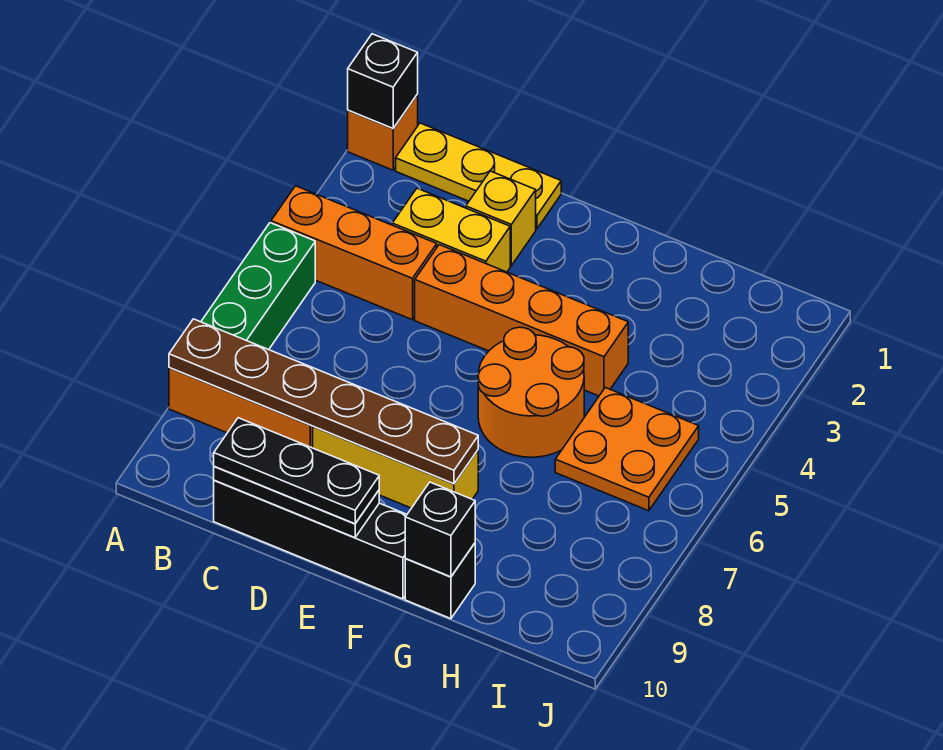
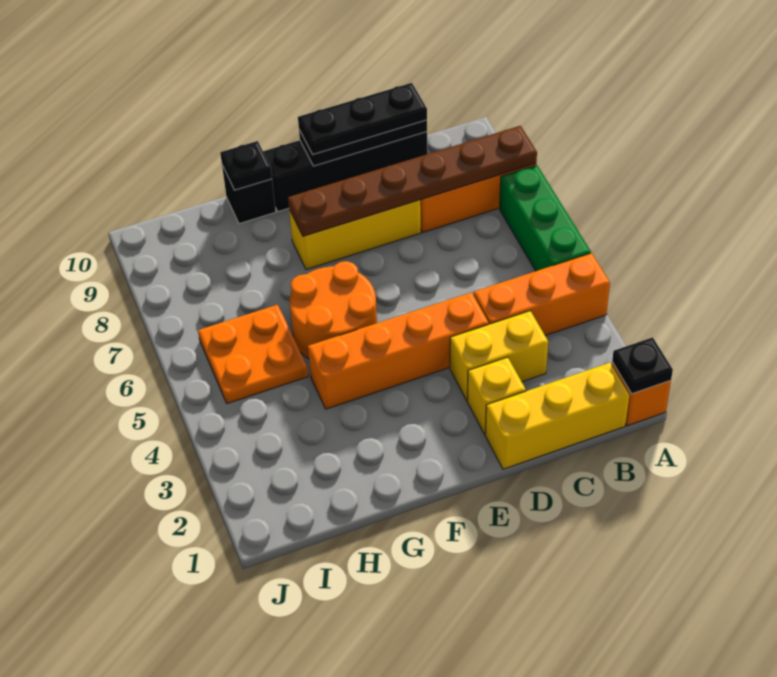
black 1x1 brick [348,34,418,128] -> black 1x1 plate [612,337,673,394]
yellow 1x3 plate [396,123,561,229] -> yellow 1x3 brick [485,363,629,469]
black 1x1 brick [405,482,475,577] -> black 1x1 plate [220,141,272,190]

